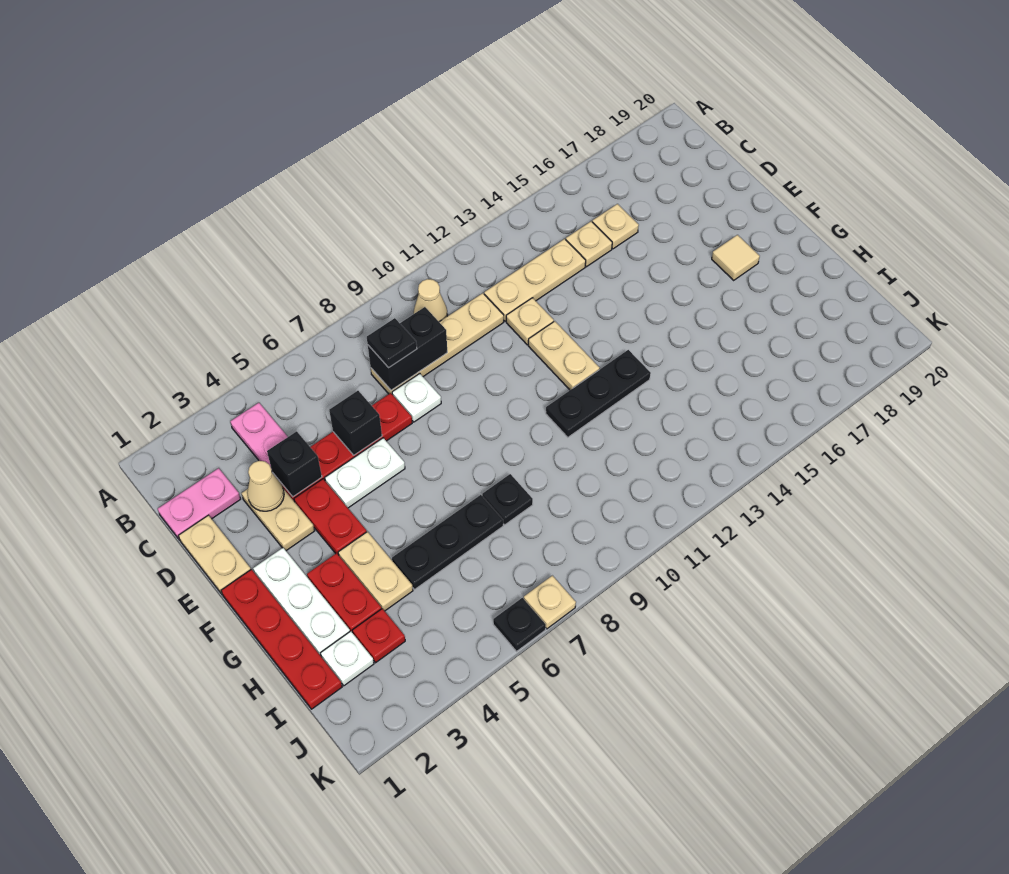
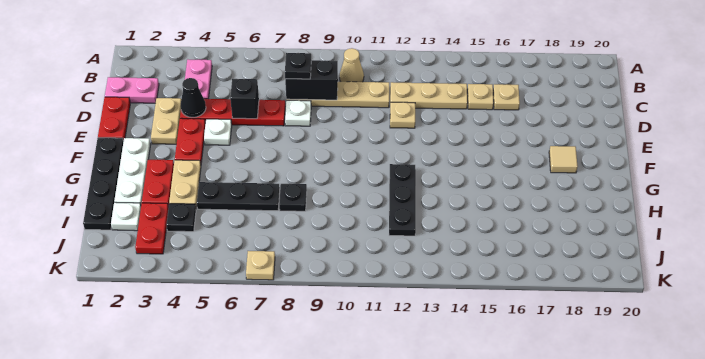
tan 1x2 plate [178,515,251,595] -> red 1x2 plate [98,97,130,141]
tan 1x1 cone [247,461,284,511] -> none
black 1x1 brick [267,431,322,497] -> black 1x1 cone [181,78,206,117]
white 1x2 plate [325,438,405,508] -> white 1x1 plate [204,119,232,145]
tan 1x2 plate [528,321,600,390] -> none
red 1x4 plate [221,570,342,709] -> black 1x4 plate [83,138,124,230]
black 1x3 plate [546,350,651,437] -> black 1x3 plate turned to [389,164,416,236]
red 1x1 plate [352,609,405,663] -> red 1x2 plate [135,203,168,254]
black 1x1 plate [493,598,546,651] -> black 1x1 plate moved to [166,204,196,232]

